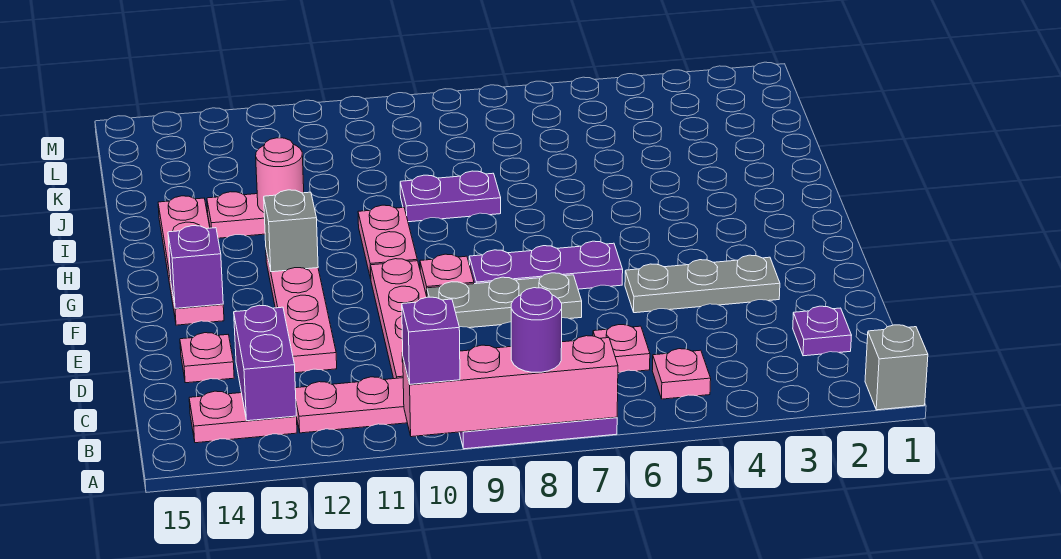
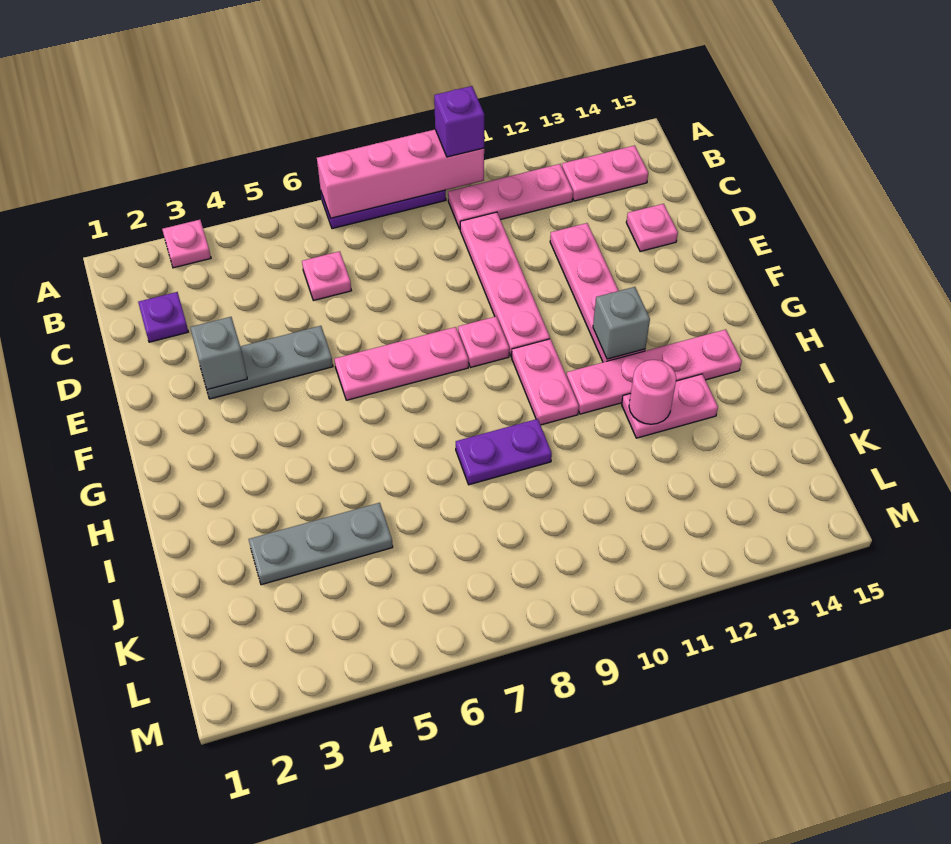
grey 1x1 brick [865,325,928,410] -> grey 1x1 brick moved to [190,317,247,390]
purple 1x1 round brick [511,288,562,372] -> none
pink 1x1 plate [652,349,711,399] -> pink 1x1 plate moved to [162,220,211,268]
purple 1x2 brick [234,305,296,421] -> none
grey 1x3 plate [427,273,582,328] -> grey 1x3 plate moved to [249,503,393,585]
purple 1x3 plate [469,241,623,289] -> pink 1x3 plate [335,327,468,400]
pink 1x4 plate [158,196,224,325] -> pink 1x4 plate turned to [567,329,742,414]
purple 1x1 brick [168,226,223,308] -> none

